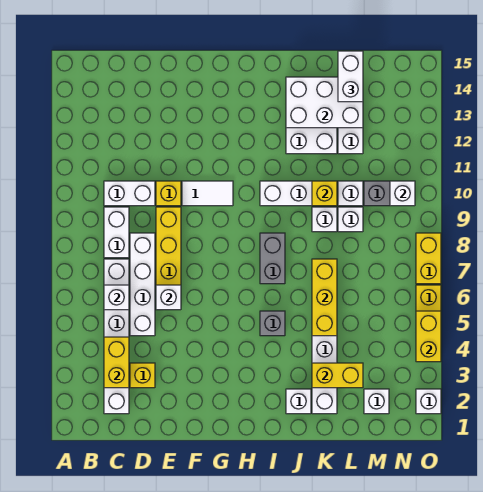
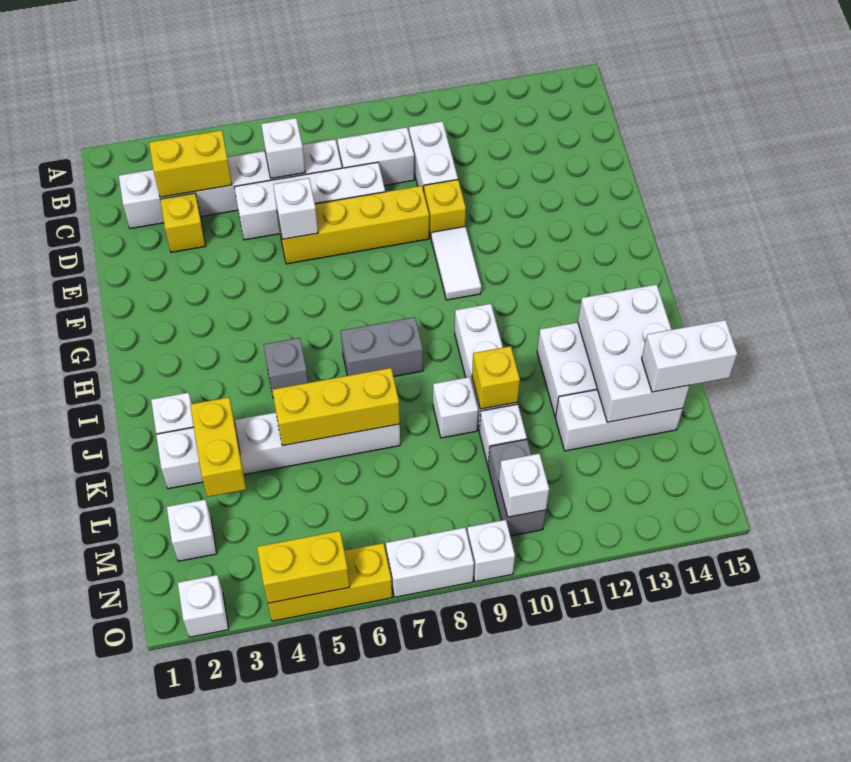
white 1x1 brick [338,207,363,232] -> white 1x1 brick moved to [467,520,515,582]
yellow 1x2 brick [416,233,441,284] -> white 1x2 brick [386,528,474,597]

